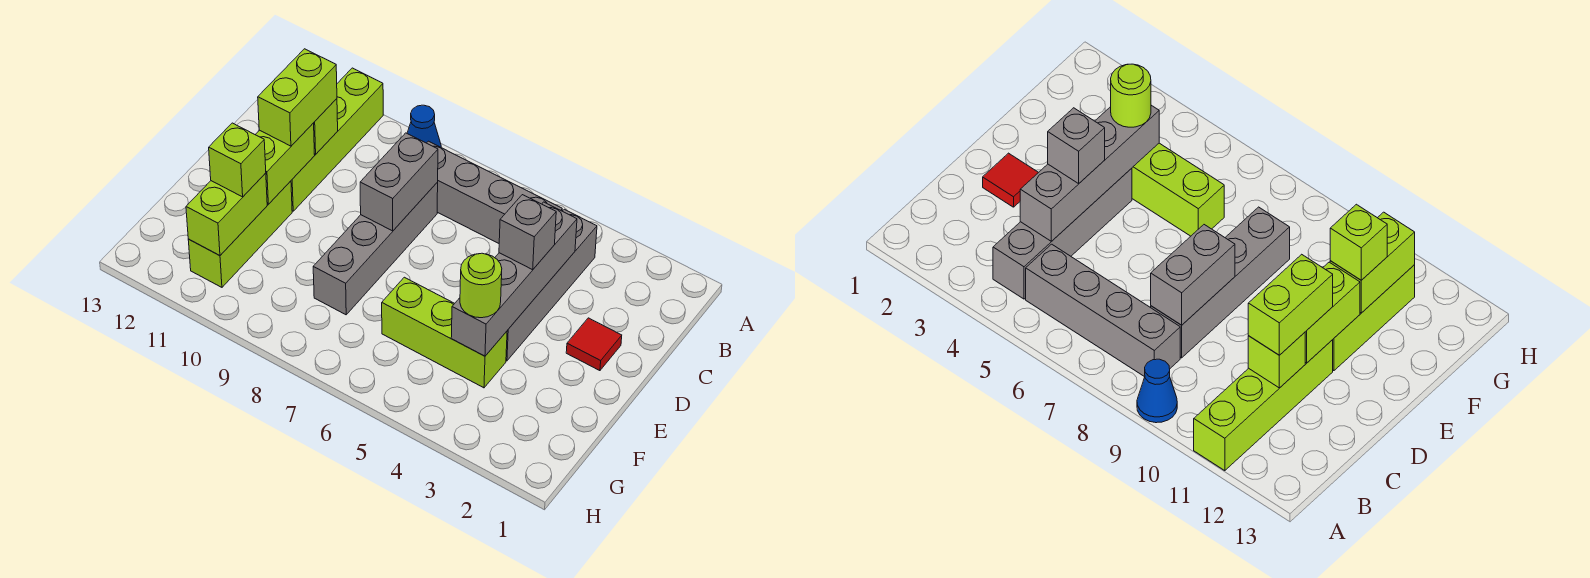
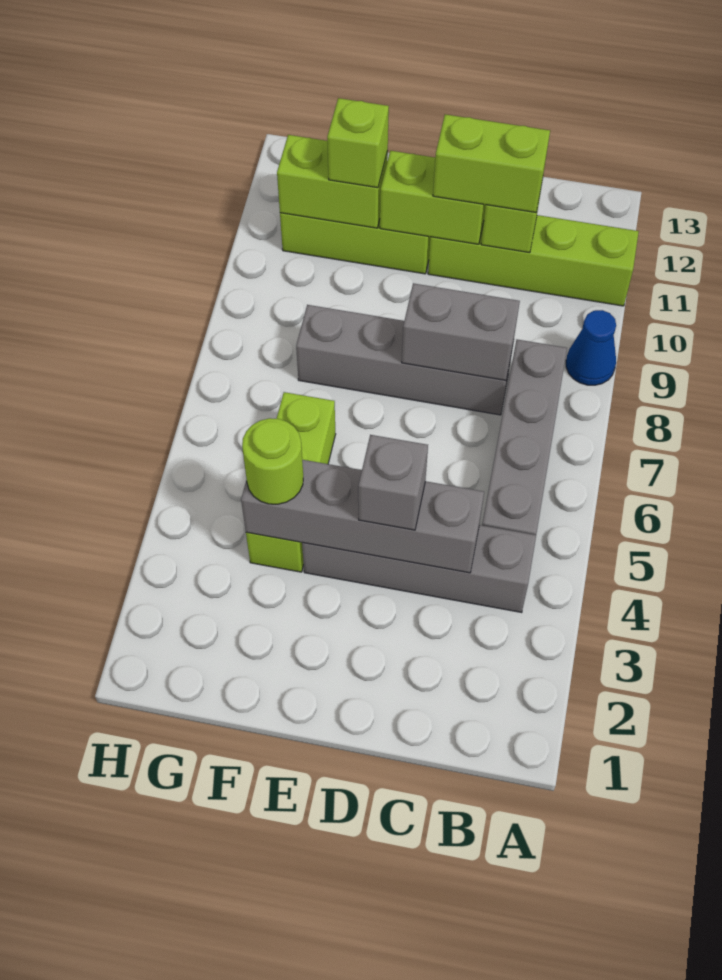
red 1x1 tile [566,318,622,371] -> none

